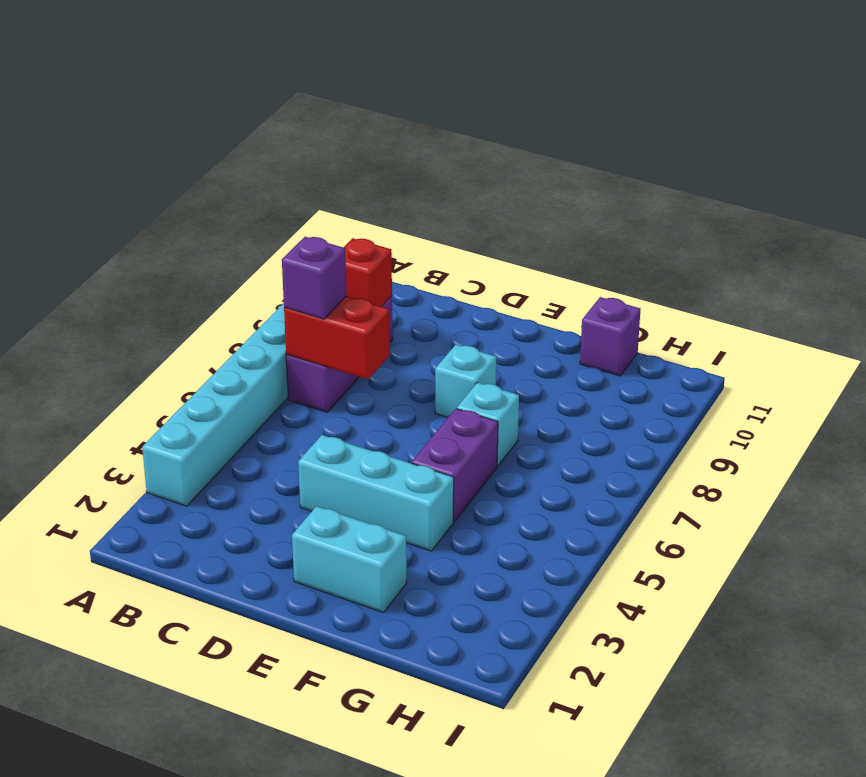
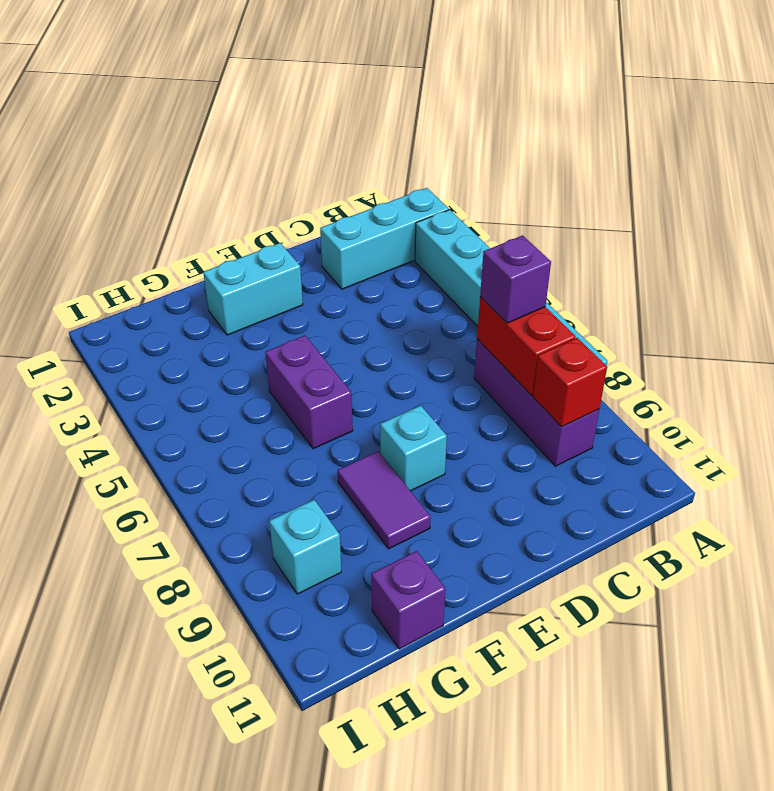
red 1x2 brick [284,296,390,379] -> red 1x2 brick turned to [477,297,576,396]
cyan 1x3 brick [298,435,454,551] -> cyan 1x3 brick moved to [320,188,449,289]
cyan 1x1 brick [457,382,519,466] -> cyan 1x1 brick moved to [269,500,341,594]
none -> purple 1x2 tile [338,451,431,549]

